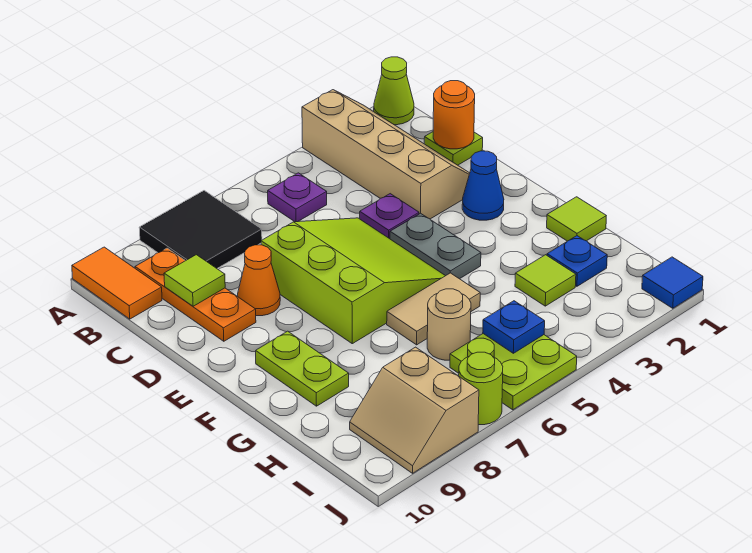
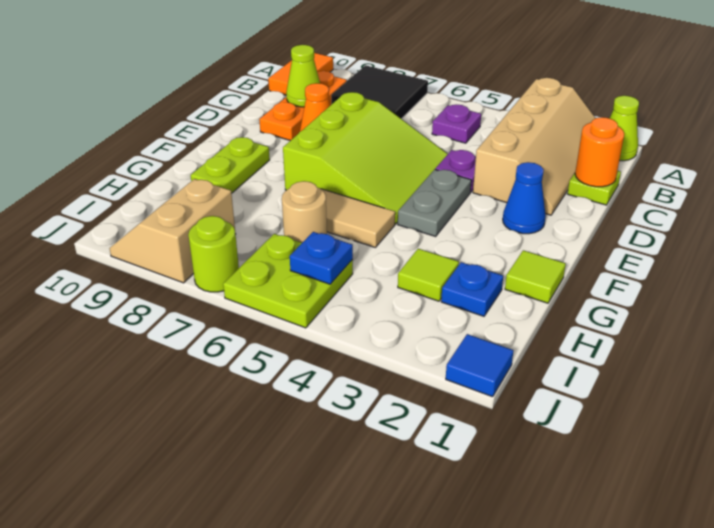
lime 1x1 tile [164,255,225,306] -> lime 1x1 cone [286,45,320,107]

